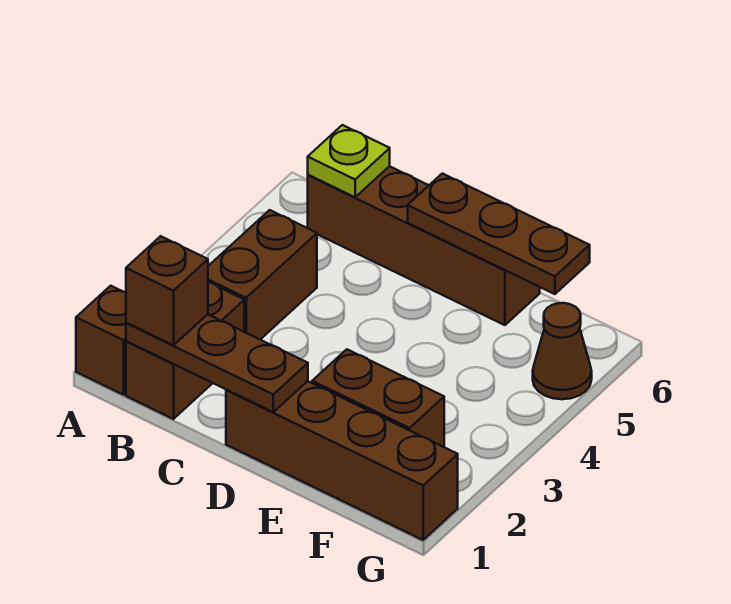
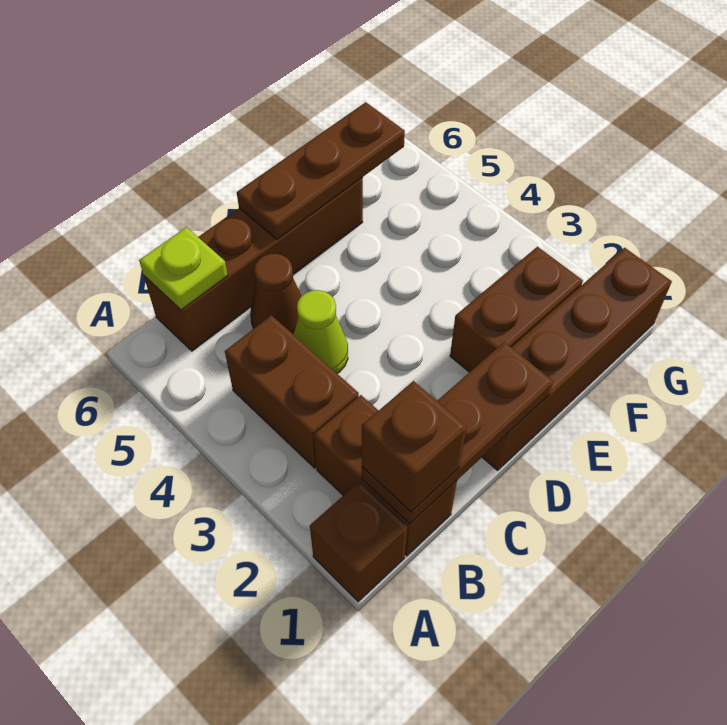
none -> lime 1x1 cone [293,290,348,373]
brown 1x1 cone [533,303,592,399] -> brown 1x1 cone moved to [250,254,301,334]

